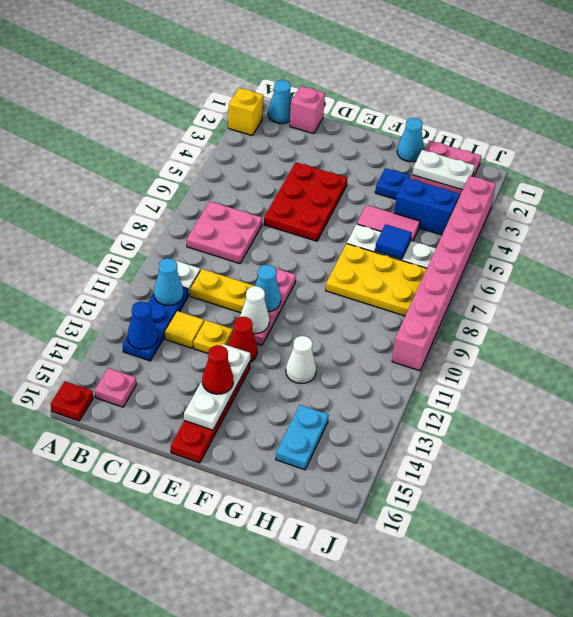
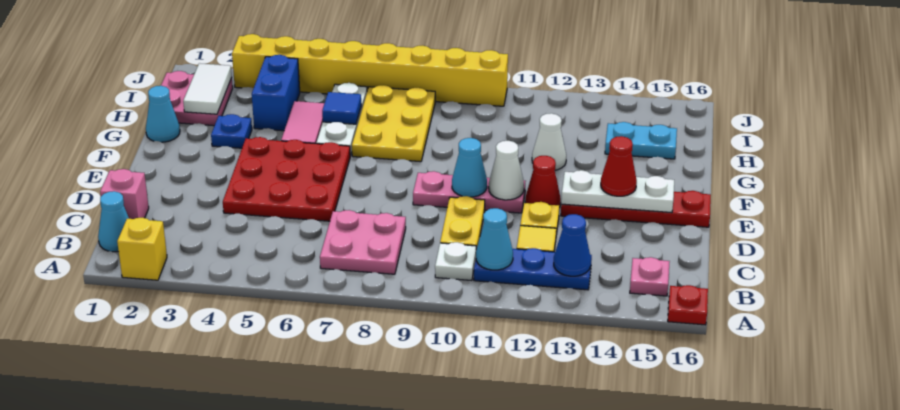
red 2x3 plate [264,162,347,241] -> red 3x3 plate [223,137,351,221]
white 1x2 plate [412,150,475,190] -> white 1x2 tile [183,63,232,114]
pink 1x8 brick [392,176,496,371] -> yellow 1x8 brick [232,34,508,106]

